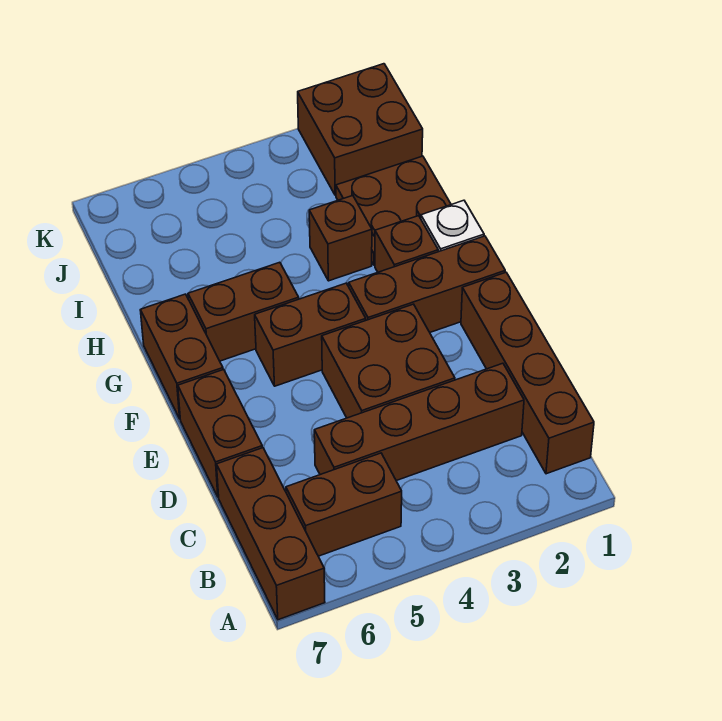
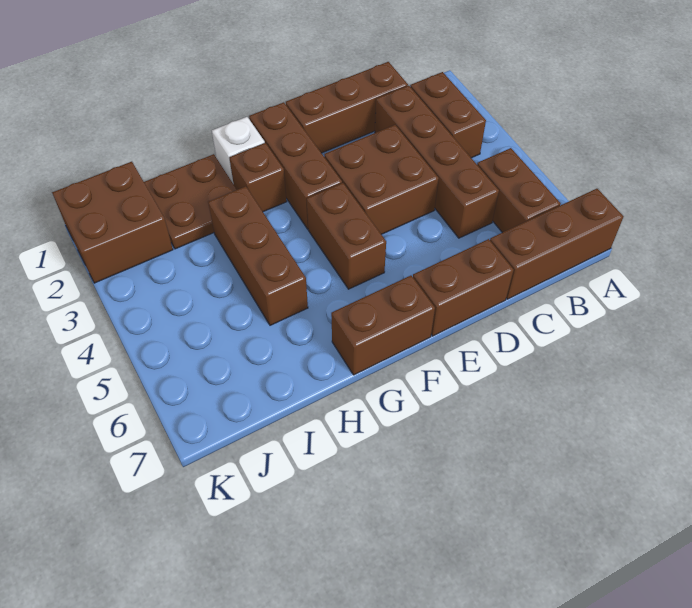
brown 1x4 brick [461,272,594,474] -> brown 1x3 brick [286,62,408,153]
brown 1x2 brick [188,262,299,361] -> brown 1x2 brick moved to [410,72,486,158]
brown 1x1 brick [309,196,372,281] -> brown 1x3 brick [208,186,308,325]

